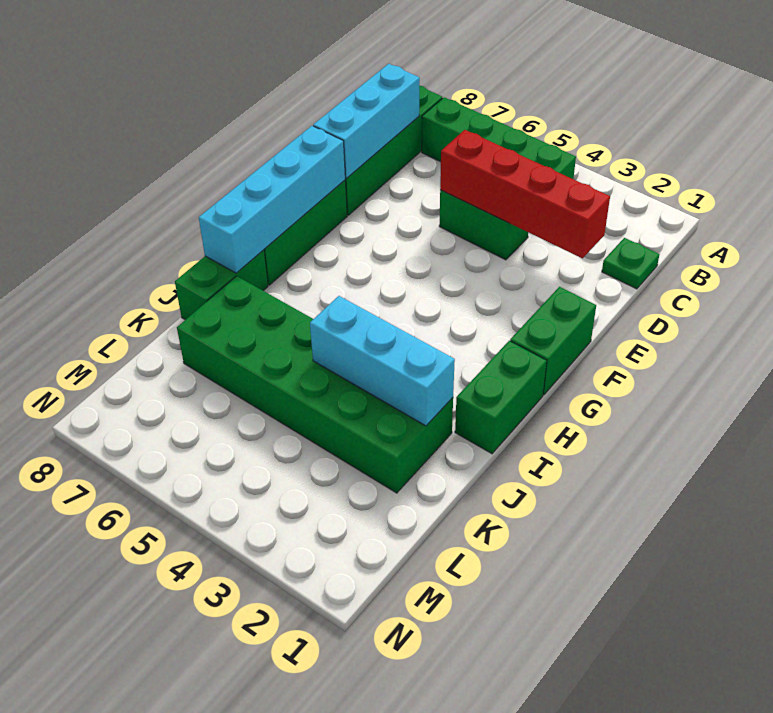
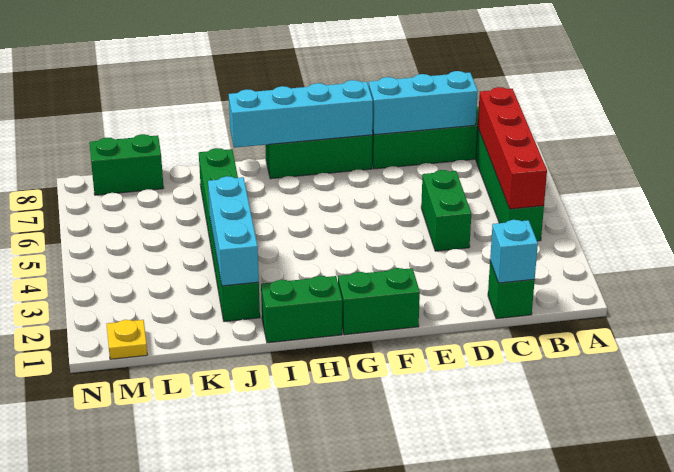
green 1x1 plate [602,238,659,289] -> green 1x1 brick [488,261,535,319]
none -> cyan 1x1 brick [490,220,538,283]
red 1x4 brick [440,130,610,258] -> red 1x4 brick moved to [478,87,547,209]
green 1x2 brick [175,250,268,320] -> green 1x2 brick moved to [89,134,164,195]
green 2x6 brick [177,276,453,493] -> green 1x6 brick [199,148,260,322]
none -> yellow 1x1 plate [107,320,147,359]

